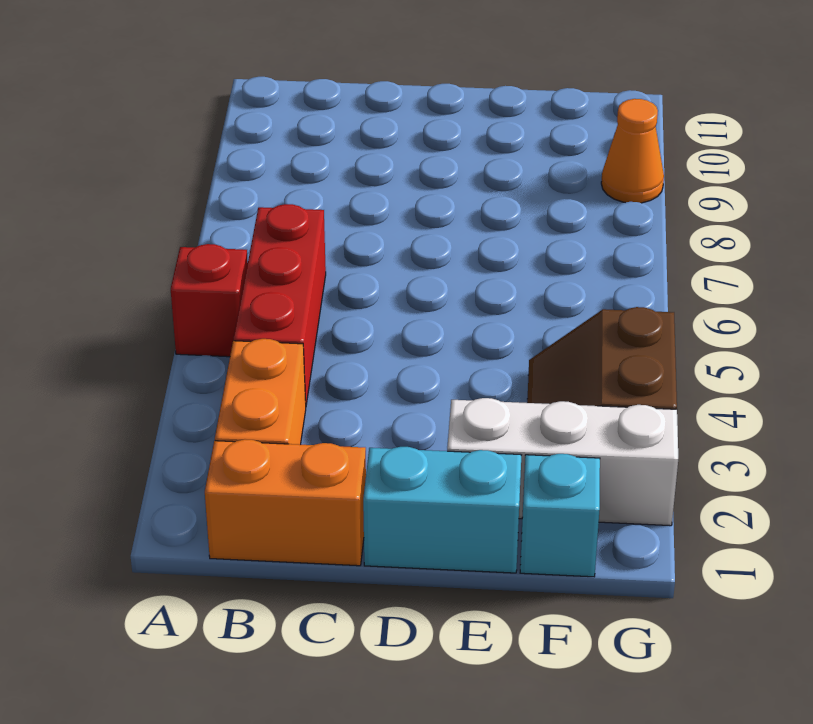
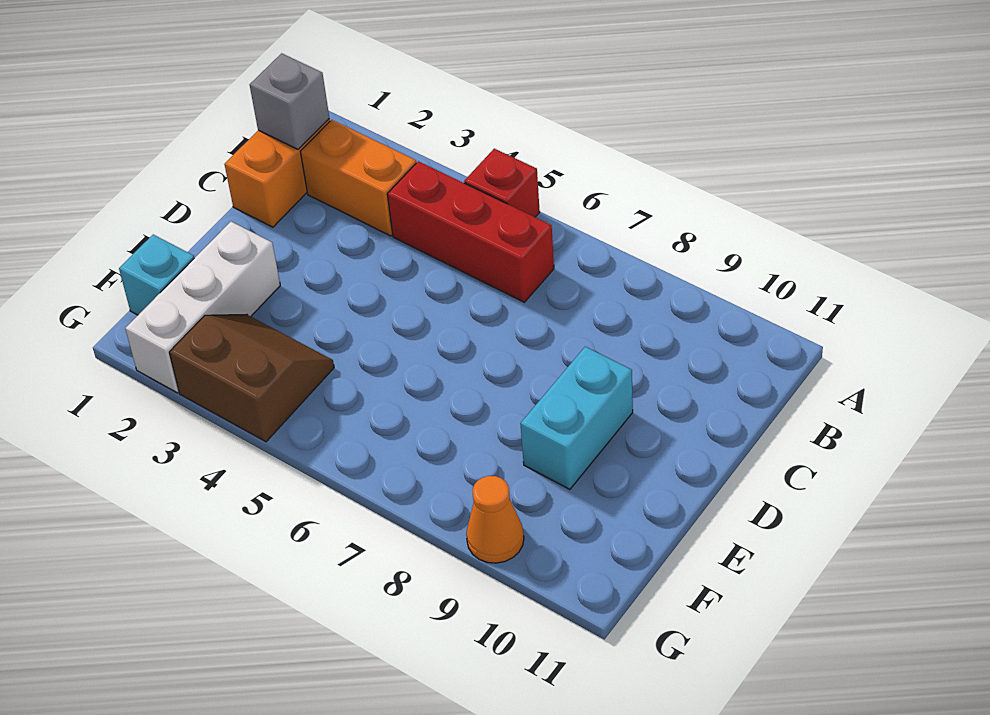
none -> grey 1x1 brick [250,53,329,149]
cyan 1x2 brick [363,447,521,573] -> cyan 1x2 brick moved to [520,347,633,489]

